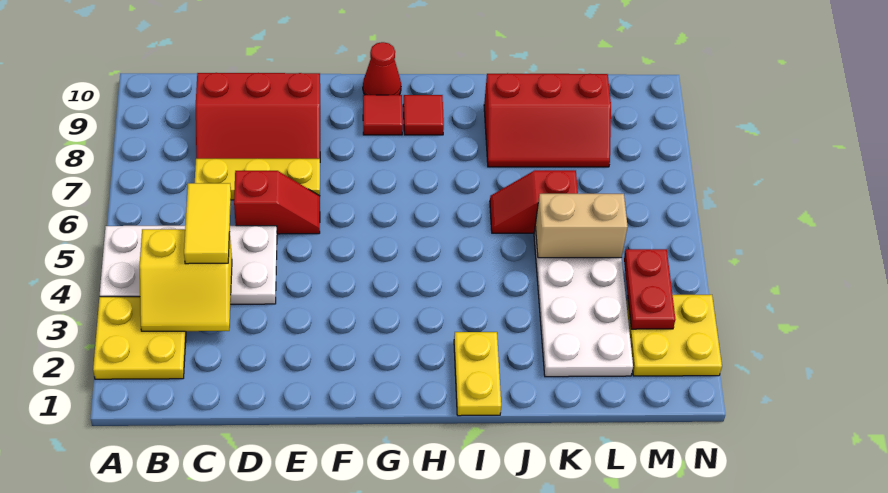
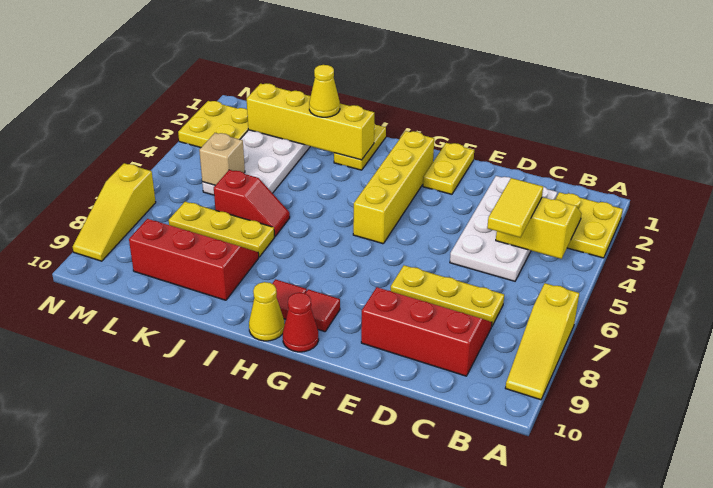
white 2x4 plate [100,226,277,304] -> white 2x4 plate turned to [450,176,557,281]
none -> yellow 1x3 slope [506,283,579,400]
red 1x2 slope [234,171,320,234] -> none
none -> yellow 1x2 plate [423,143,474,194]
none -> yellow 1x4 brick [353,131,434,244]
none -> yellow 1x1 cone [249,282,285,341]
none -> yellow 1x4 brick [247,83,374,160]
none -> yellow 1x1 cone [309,65,340,117]
none -> yellow 1x3 plate [169,202,275,257]
tan 1x2 brick [535,194,628,258] -> tan 1x1 brick [199,133,245,185]
red 1x2 plate [624,249,675,329] -> none
none -> yellow 1x3 slope [73,163,156,261]

